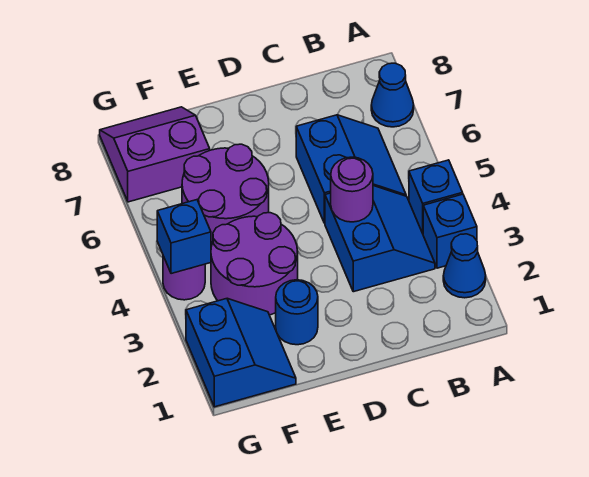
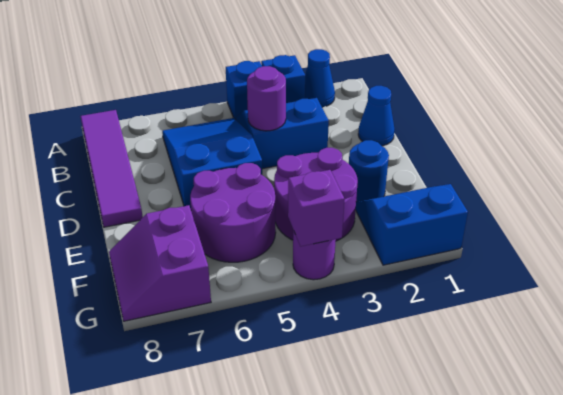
blue 1x1 cone [371,63,414,127] -> blue 1x1 cone moved to [358,86,395,146]
none -> purple 1x4 tile [80,110,143,227]
blue 2x2 slope [296,115,406,223] -> blue 2x3 slope [162,118,262,209]
blue 1x1 brick [157,200,211,274] -> purple 1x1 brick [288,170,344,246]

